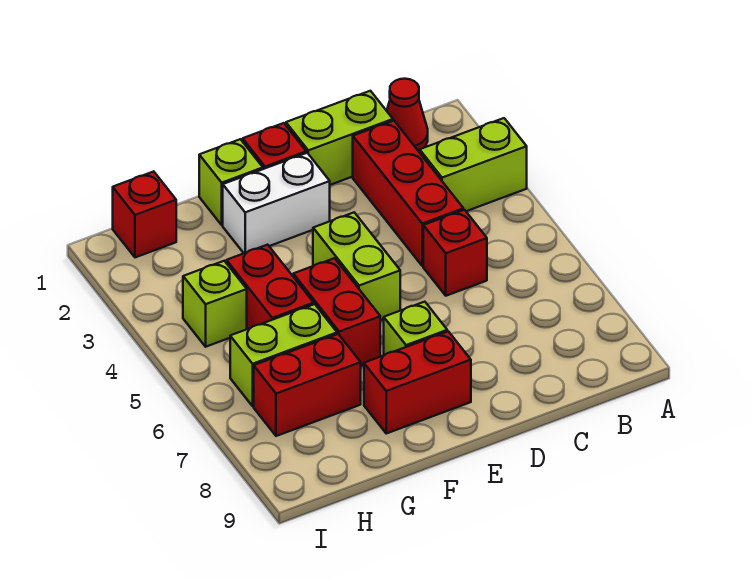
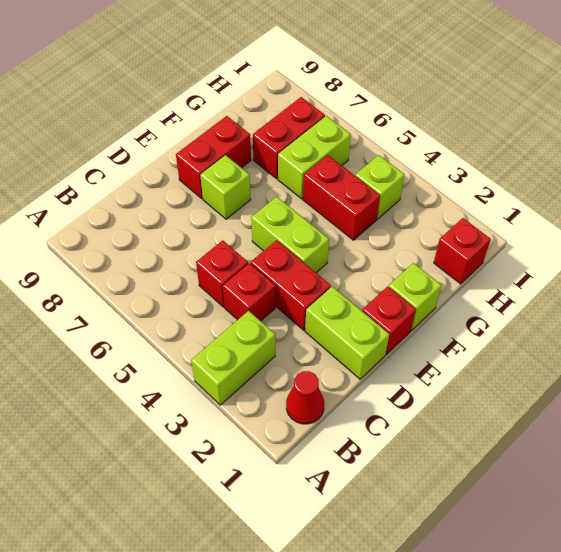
lime 1x2 brick [286,91,393,185] -> lime 1x2 brick turned to [305,287,389,379]
red 1x3 brick [353,121,463,266] -> red 1x1 brick [223,263,275,321]
white 1x2 brick [223,153,330,253] -> none
red 1x2 brick [293,258,380,366] -> red 1x2 brick moved to [251,240,331,330]

